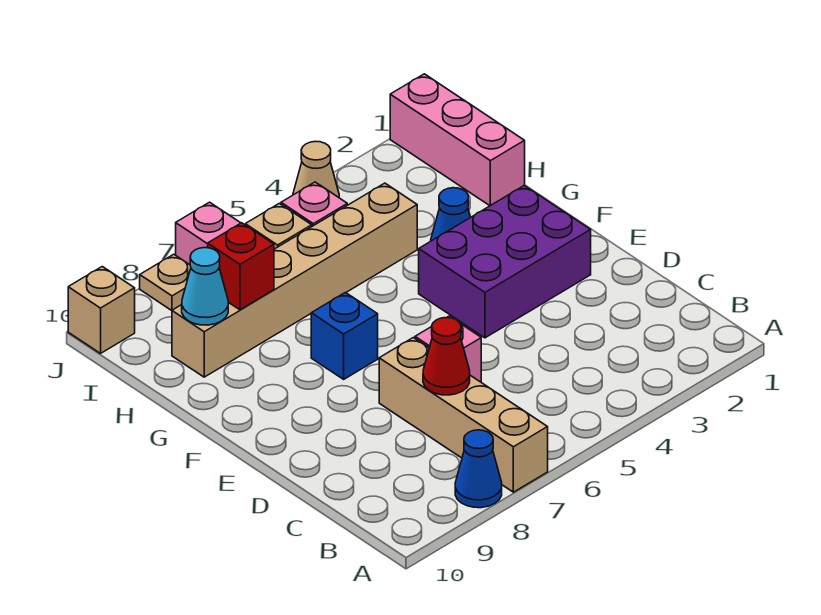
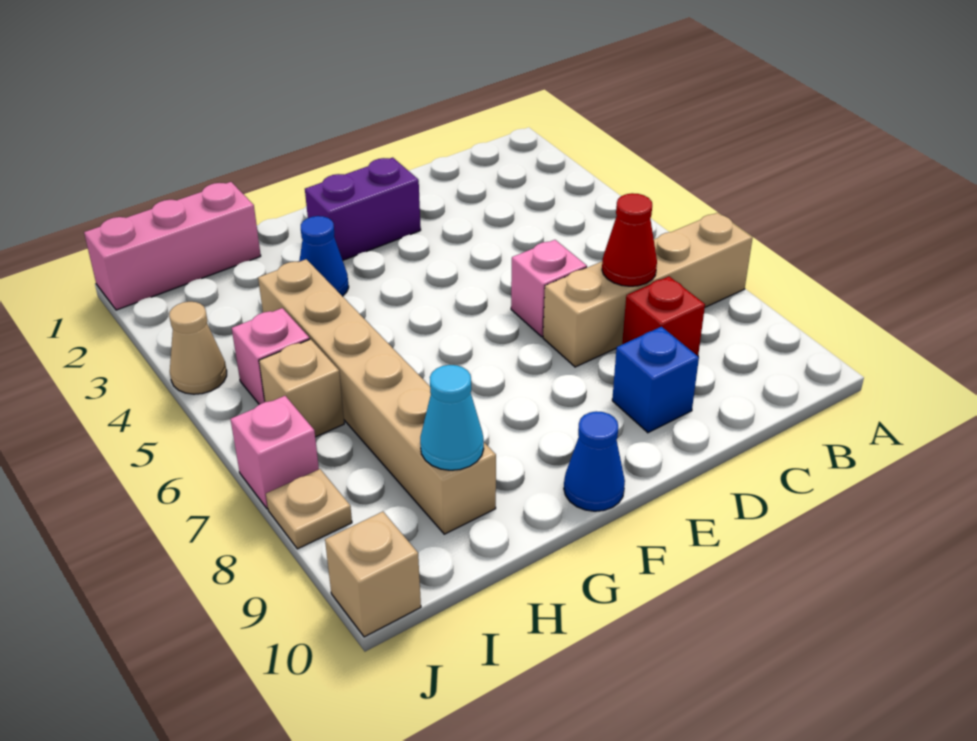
blue 1x1 cone [455,430,502,508] -> blue 1x1 cone moved to [564,411,625,511]
purple 2x3 brick [419,185,591,338] -> purple 1x2 brick [305,158,421,260]
blue 1x1 brick [311,293,378,379] -> blue 1x1 brick moved to [612,327,699,433]
red 1x1 brick [208,223,274,310] -> red 1x1 brick moved to [622,276,705,356]

